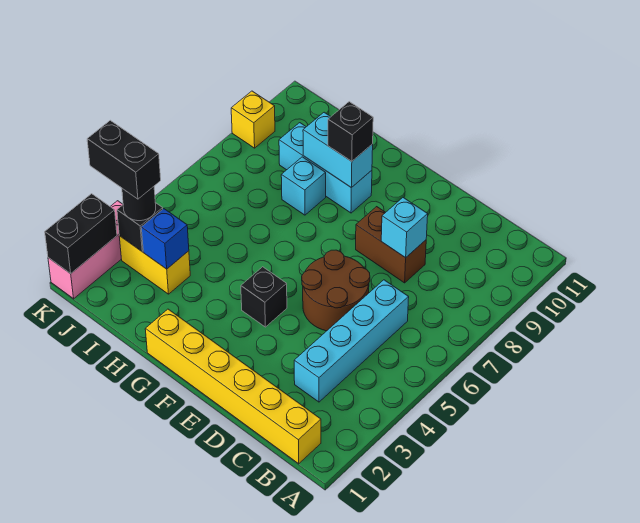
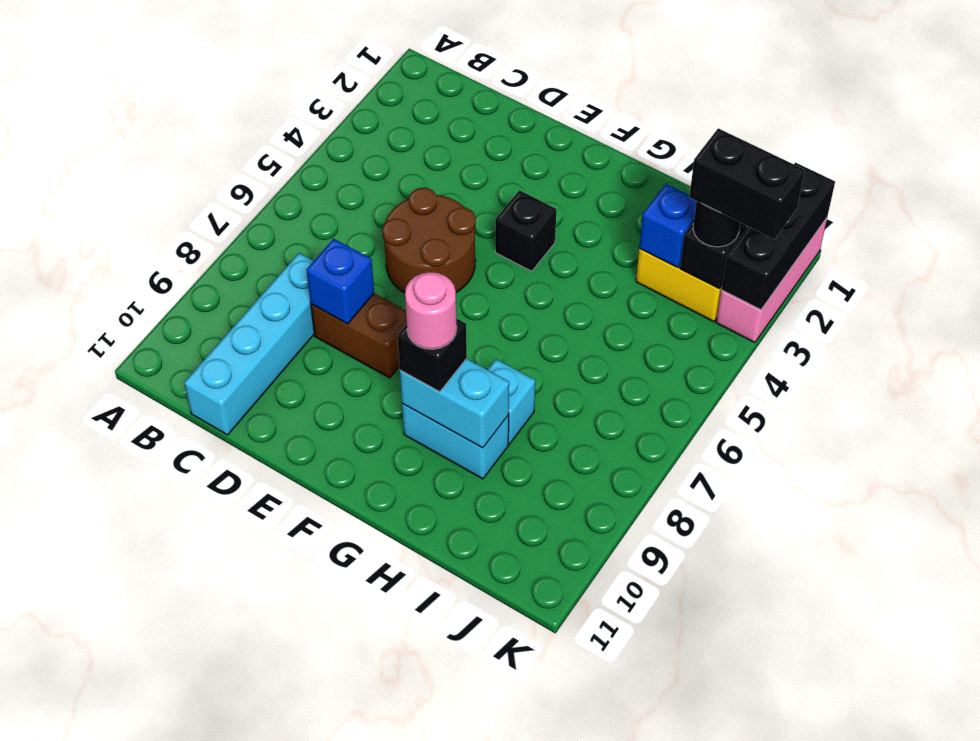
yellow 1x6 brick [145,309,321,464] -> none
cyan 1x4 brick [294,280,409,402] -> cyan 1x4 brick moved to [184,253,314,435]
cyan 1x1 brick [381,198,428,258] -> blue 1x1 brick [307,239,374,324]
cyan 1x3 brick [279,123,372,213] -> cyan 1x2 brick [402,404,509,479]
none -> pink 1x1 round brick [405,272,457,349]
black 1x2 brick [45,194,117,274] -> black 1x3 brick [721,163,835,310]
yellow 1x1 brick [231,91,275,148] -> none

